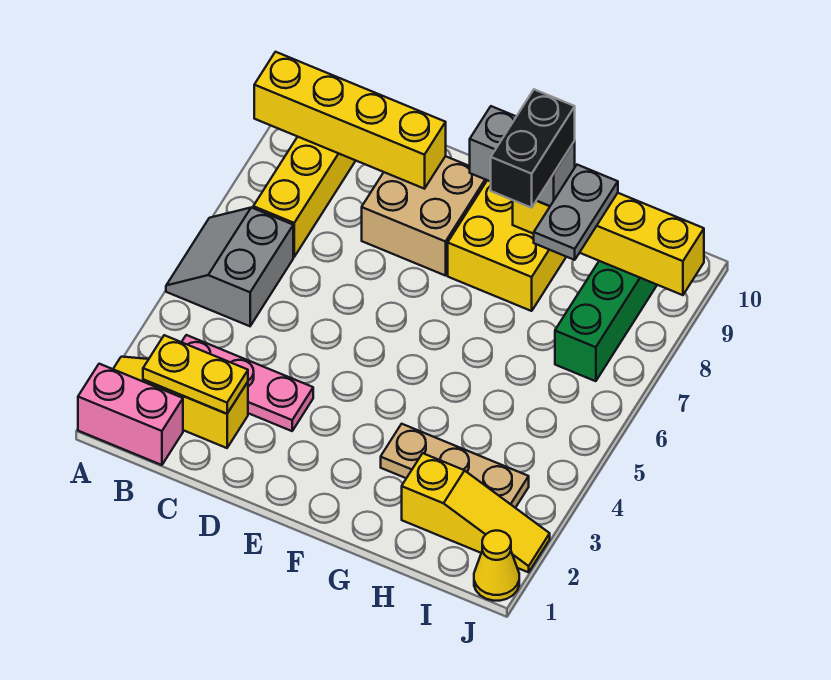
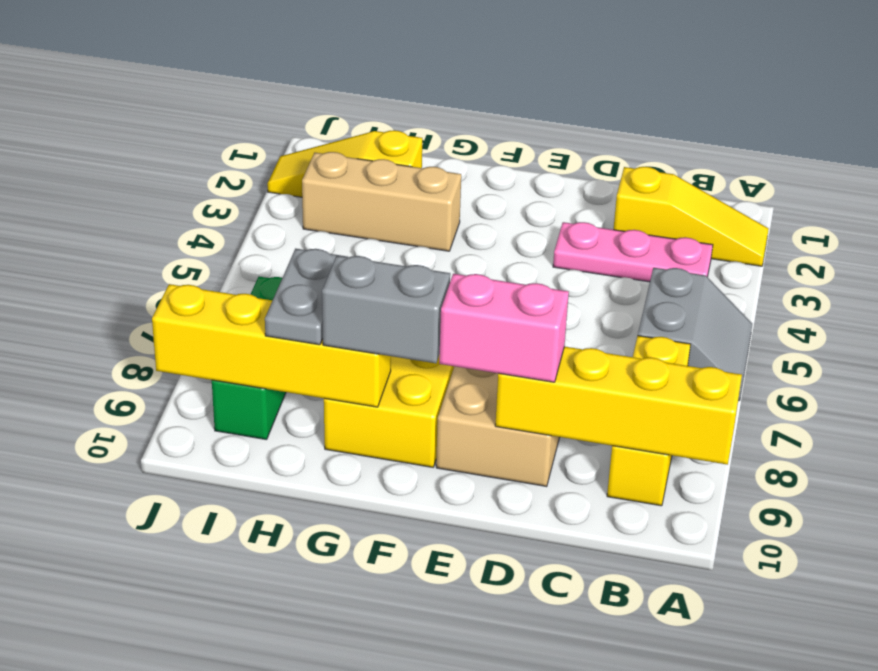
pink 1x2 brick [78,364,183,465] -> pink 1x2 brick moved to [439,274,569,382]
yellow 1x2 plate [143,335,248,414] -> none
tan 1x3 plate [381,424,529,508] -> tan 1x3 brick [302,152,461,251]
black 1x2 brick [491,90,575,208] -> none
yellow 1x1 cone [474,531,519,601] -> none

